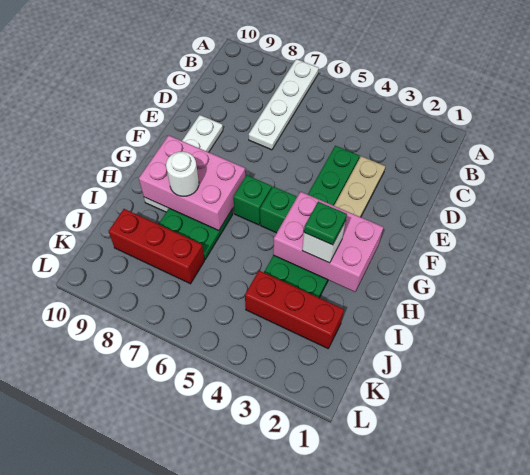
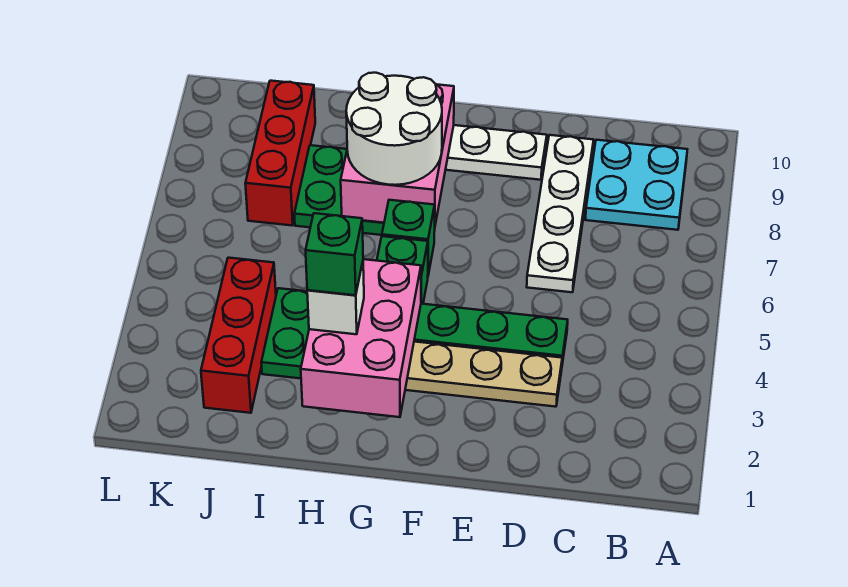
white 1x4 plate [249,59,319,150] -> white 1x4 plate turned to [527,135,594,292]
none -> cyan 2x2 plate [585,140,688,230]
green 1x1 plate [304,202,347,245] -> green 1x1 brick [306,213,363,295]
white 1x1 round brick [166,152,199,196] -> white 2x2 round brick [346,73,442,185]

